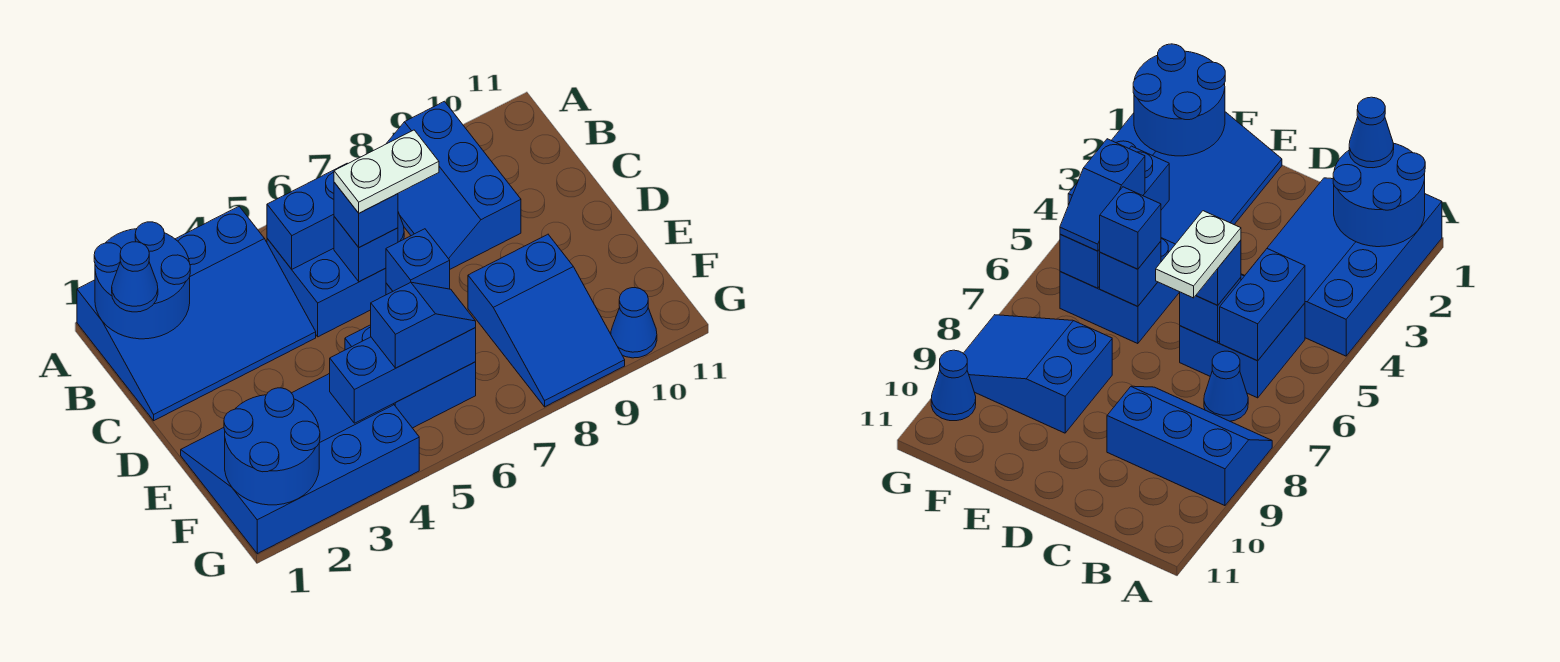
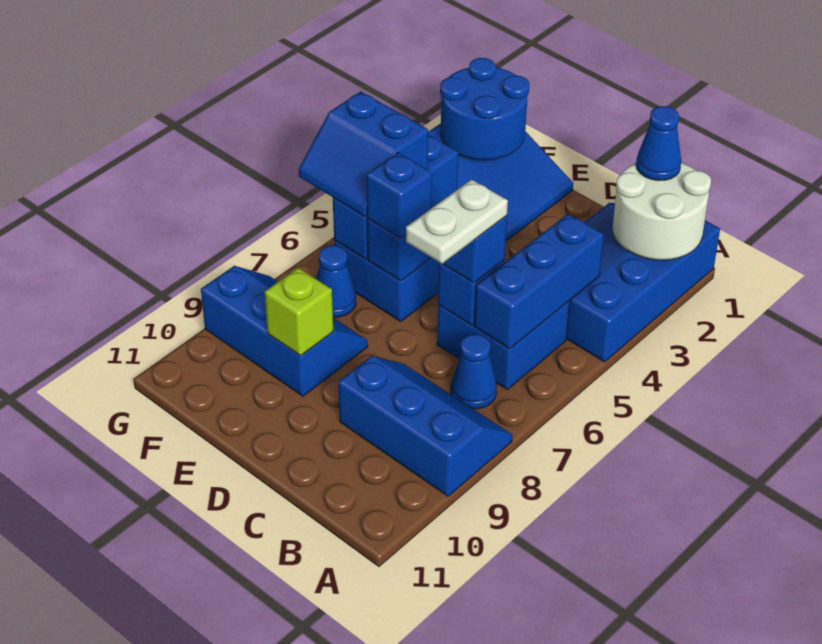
blue 2x2 round brick [94,222,190,339] -> white 2x2 round brick [613,163,711,260]
blue 1x2 brick [267,163,348,269] -> blue 1x3 brick [474,214,604,349]
blue 2x3 slope [468,234,625,407] -> blue 2x3 slope turned to [201,266,368,396]
none -> lime 1x1 brick [265,268,333,356]
blue 1x2 slope [371,282,476,368] -> blue 2x2 slope [299,91,428,217]
blue 1x1 cone [611,288,657,358] -> blue 1x1 cone moved to [316,245,356,317]

